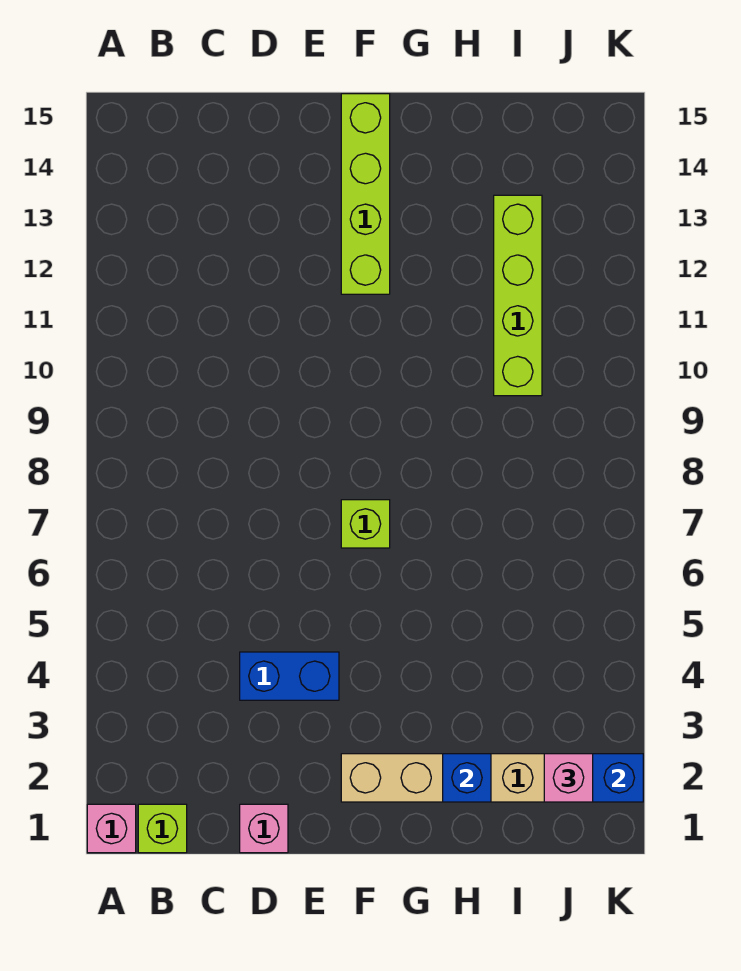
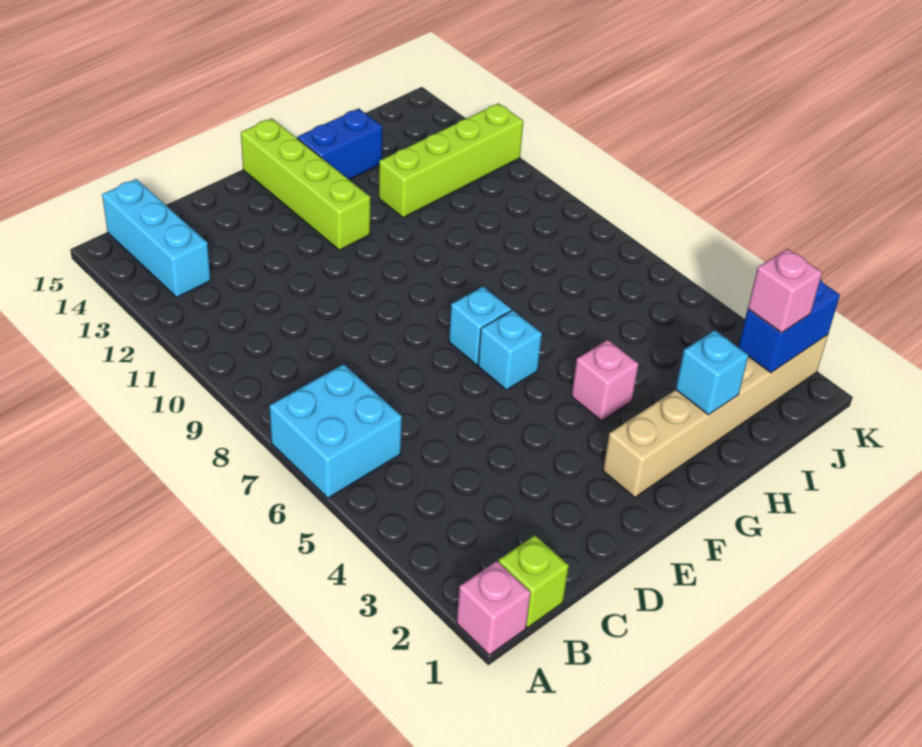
none -> cyan 2x2 brick [269,364,402,498]
none -> cyan 1x3 brick [102,179,211,297]
pink 1x1 brick [240,804,288,853] -> pink 1x1 brick moved to [571,340,639,421]
blue 1x2 brick [240,652,339,700] -> blue 1x2 brick moved to [297,108,382,180]
none -> cyan 1x1 brick [478,310,542,390]
lime 1x1 brick [341,500,390,548] -> cyan 1x1 brick [449,286,511,365]
blue 1x1 brick [443,754,491,802] -> cyan 1x1 brick [676,330,748,415]
lime 1x4 brick [494,195,542,396] -> lime 1x4 brick turned to [379,103,523,218]

